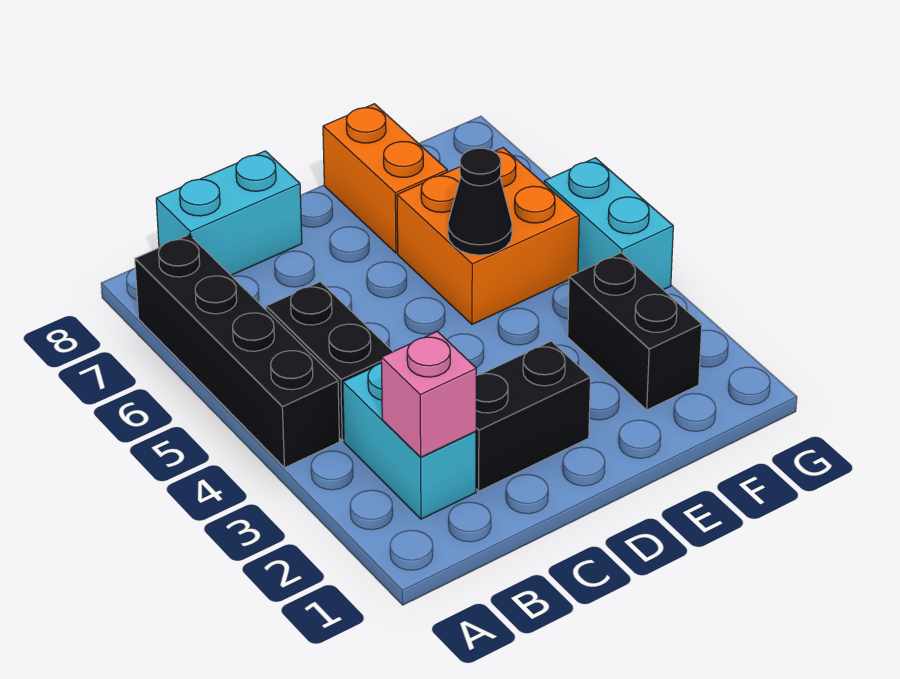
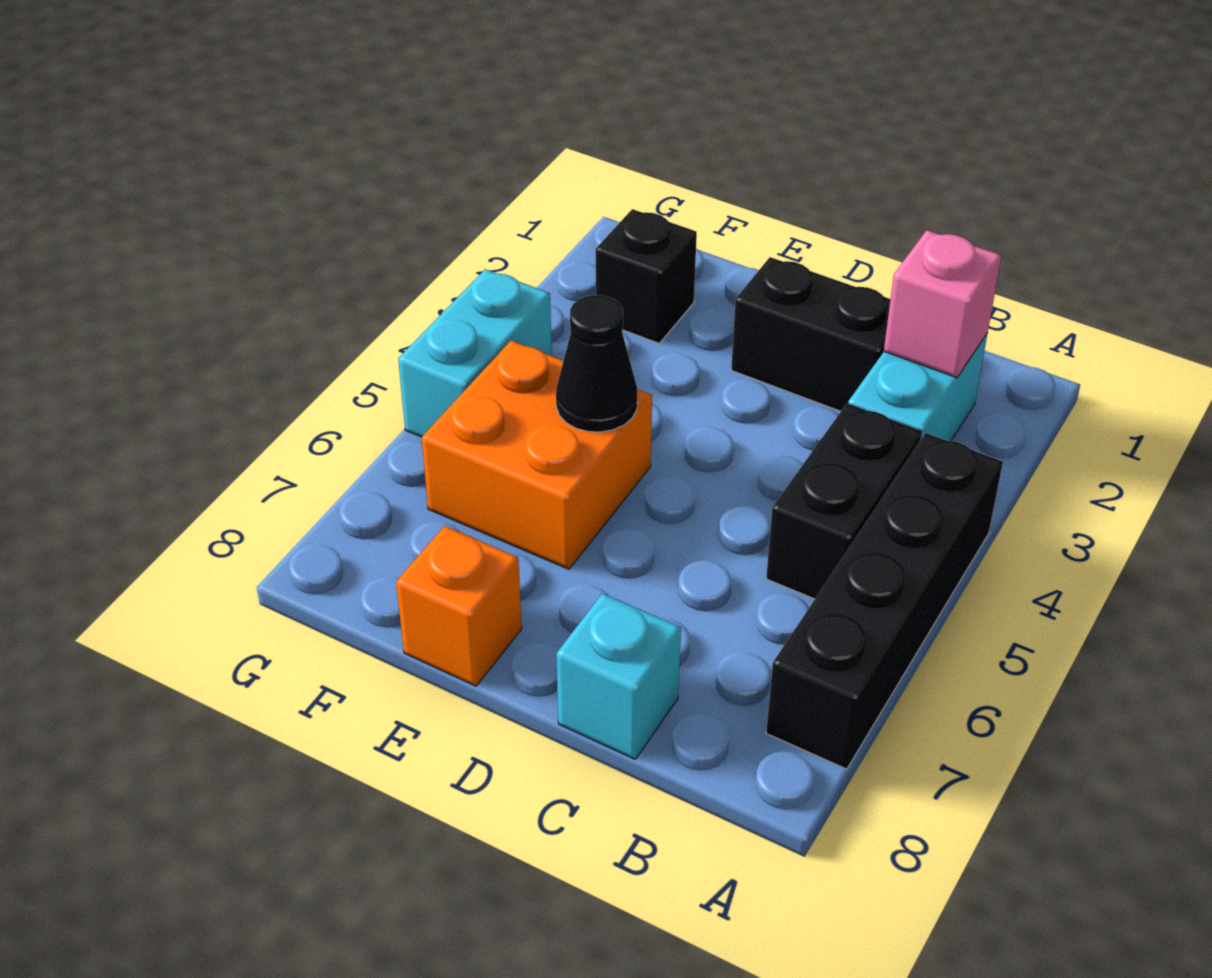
cyan 1x2 brick [156,151,302,275] -> cyan 1x1 brick [556,594,681,759]
orange 1x2 brick [323,104,447,253] -> orange 1x1 brick [396,526,522,686]
black 1x2 brick [568,253,702,410] -> black 1x1 brick [596,209,697,343]

